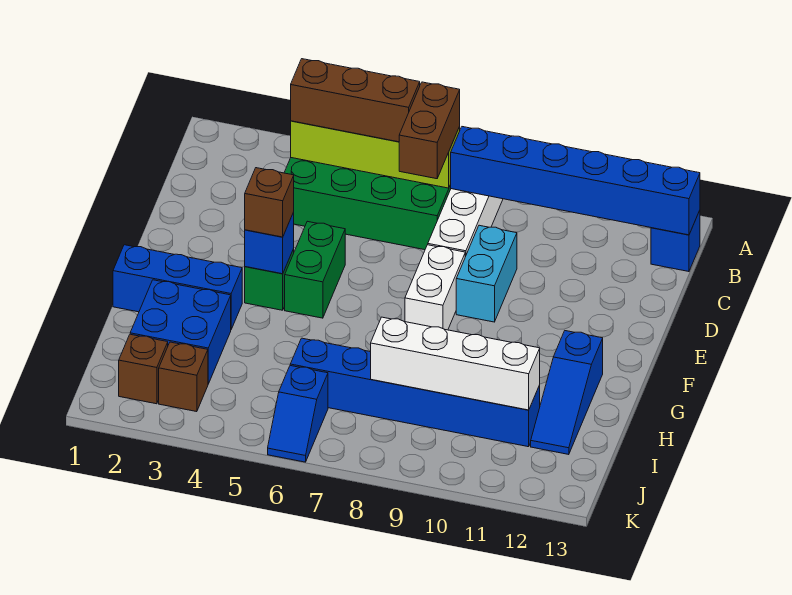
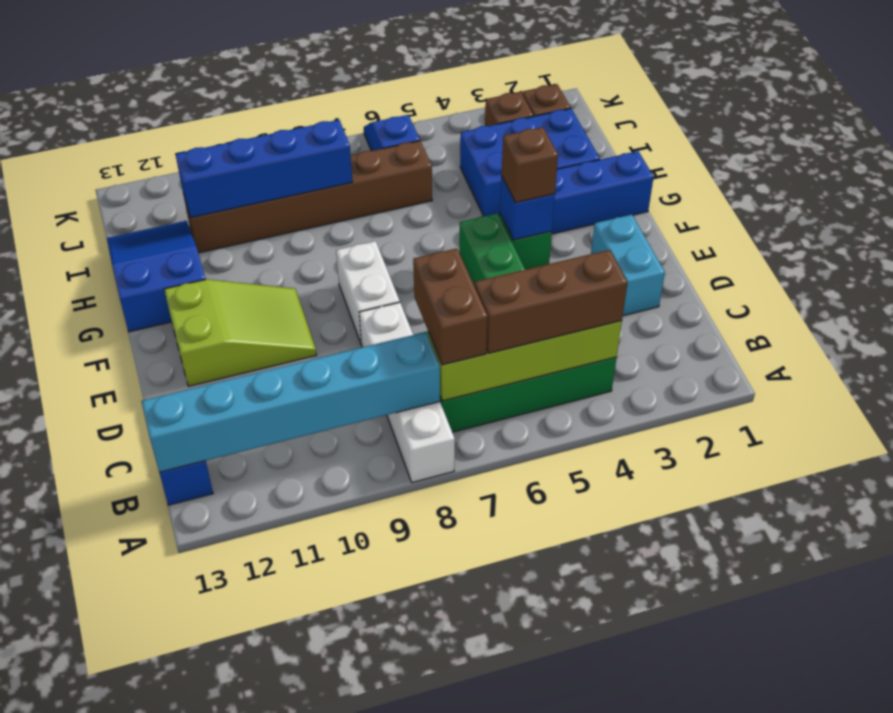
blue 1x6 brick [451,127,700,235] -> cyan 1x6 brick [141,332,440,472]
cyan 1x2 brick [456,225,517,322] -> cyan 1x2 brick moved to [591,215,665,316]
none -> lime 2x3 slope [164,279,316,386]
blue 1x3 slope [531,331,603,455] -> blue 2x3 slope [107,221,206,332]
blue 2x2 brick [130,280,231,384] -> blue 2x3 brick [460,109,600,216]
blue 1x6 brick [290,338,540,447] -> brown 1x6 brick [184,141,432,253]
white 1x4 brick [371,317,540,410] -> blue 1x4 brick [175,120,352,218]

